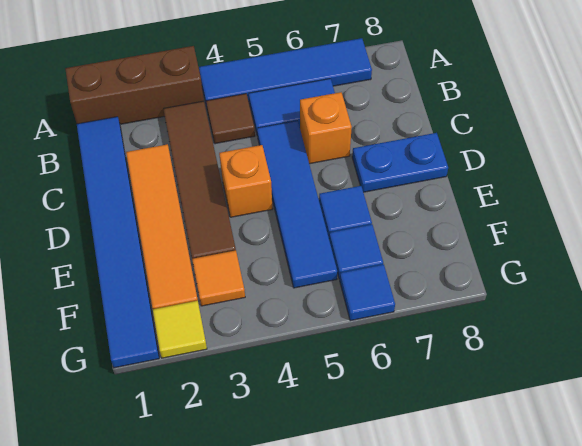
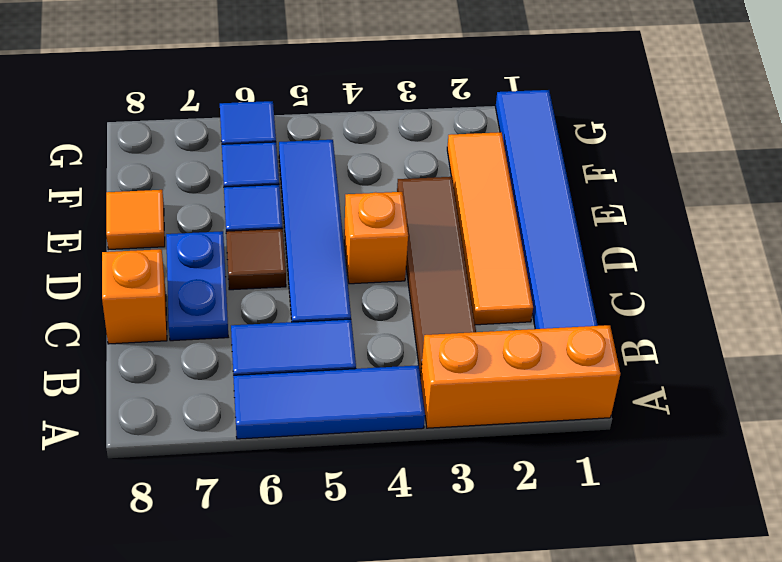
brown 1x3 brick [65,46,204,124] -> orange 1x3 brick [421,325,620,428]
blue 1x4 tile [199,38,372,107] -> blue 1x3 tile [233,365,425,439]
brown 1x1 tile [206,94,255,144] -> brown 1x1 tile moved to [226,229,286,290]
orange 1x1 brick [300,92,352,164] -> orange 1x1 brick moved to [102,249,167,344]
blue 1x2 plate [352,133,448,192] -> blue 1x2 plate turned to [166,231,228,341]
orange 1x1 tile [192,250,245,306] -> orange 1x1 tile moved to [106,190,165,250]
yellow 1x1 tile [153,301,207,358] -> none

